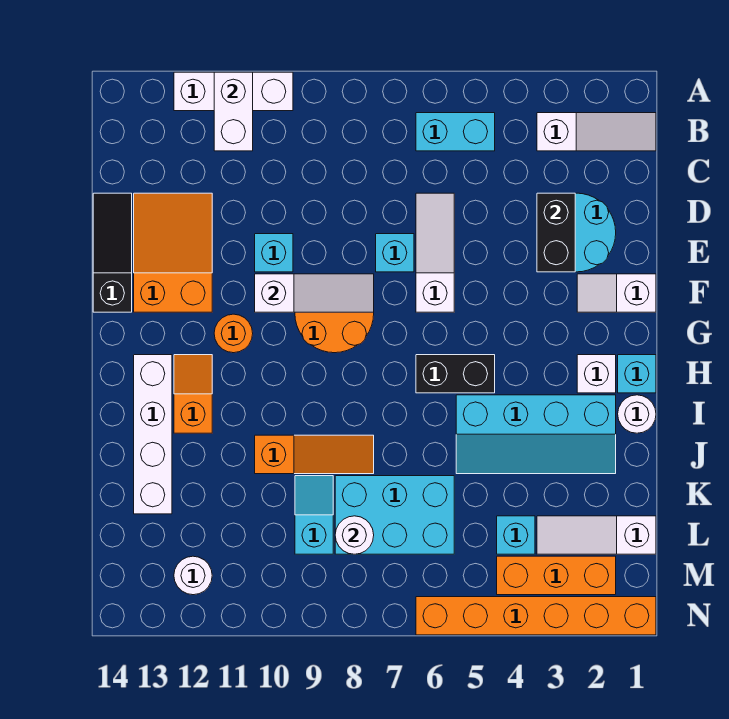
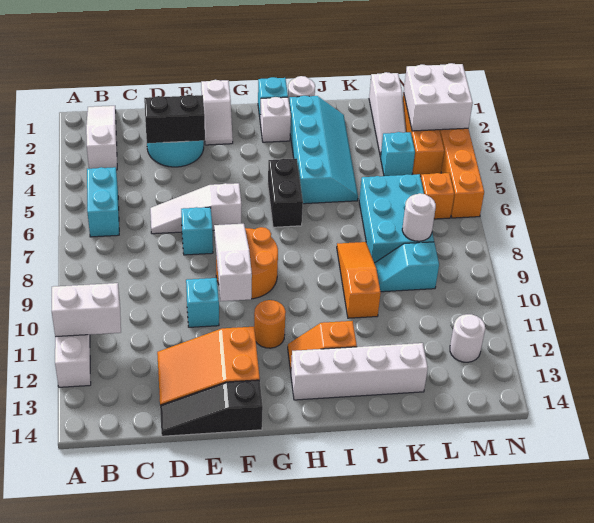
none -> white 2x2 brick [404,63,473,131]
none -> orange 1x1 brick [421,173,454,219]

